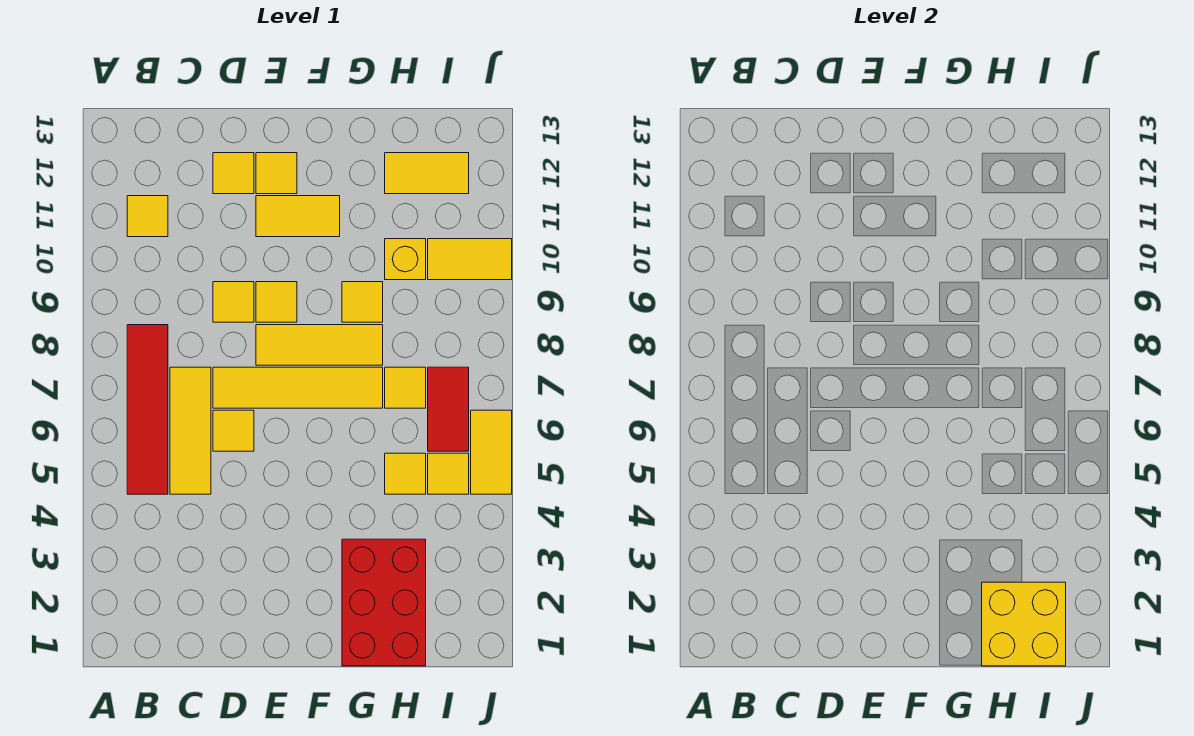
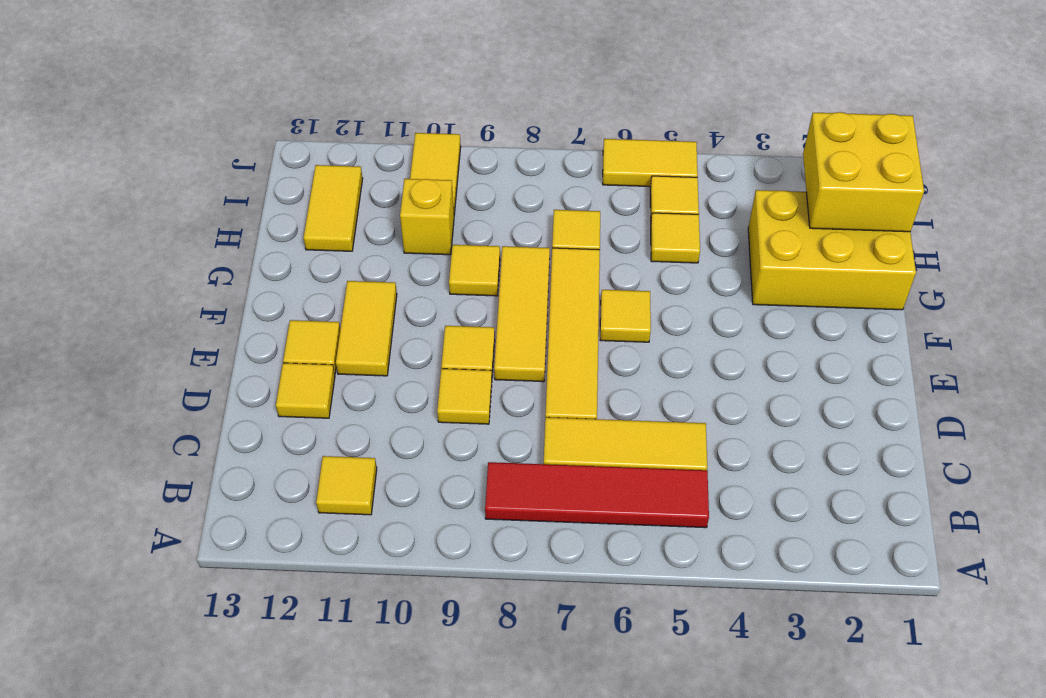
yellow 1x1 tile [213,410,254,451] -> yellow 1x1 tile moved to [600,290,651,342]
red 2x3 brick [342,539,426,666] -> yellow 2x3 brick [748,190,916,310]
red 1x2 tile [428,367,469,451] -> none

